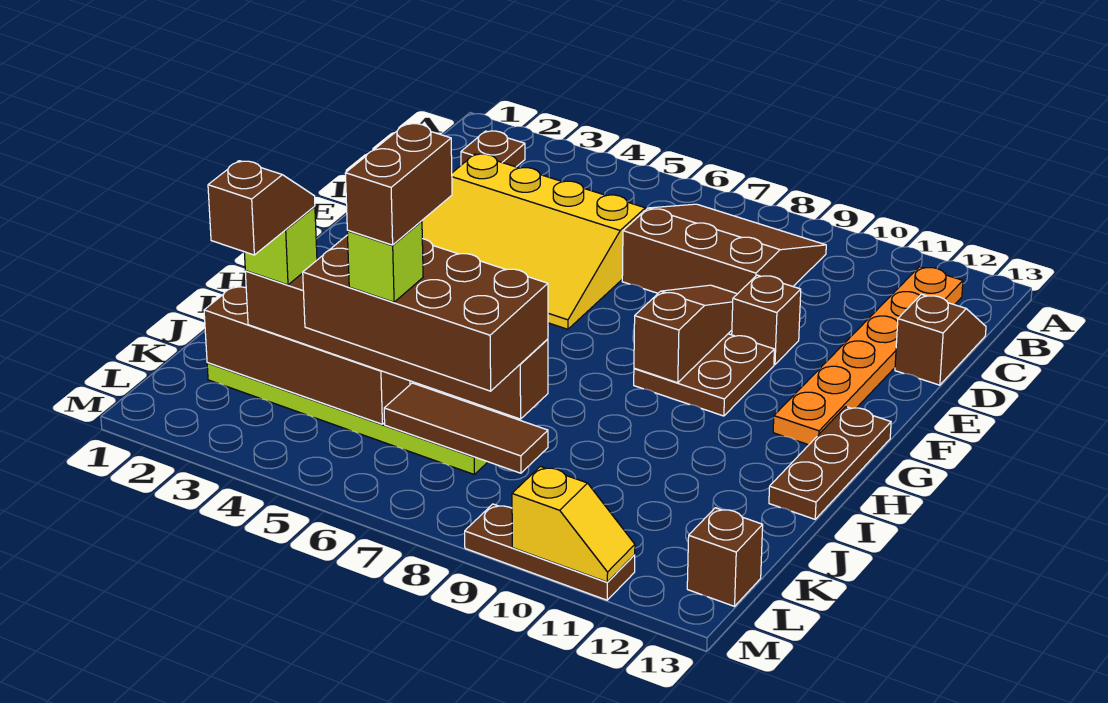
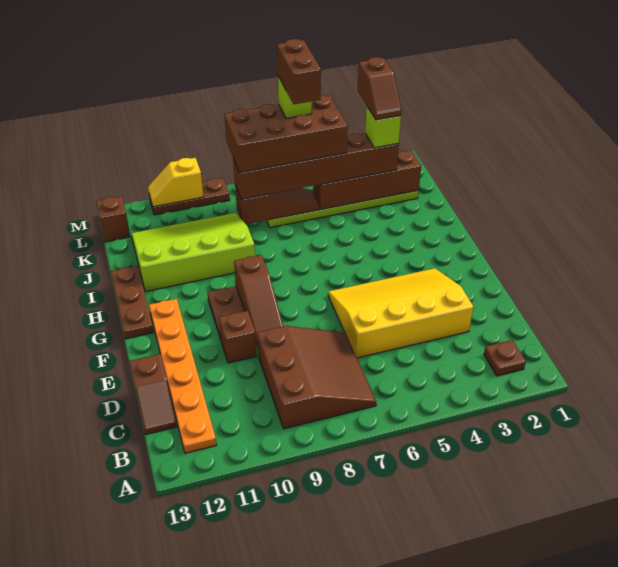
brown 3x3 slope [622,204,826,294] -> brown 3x3 slope turned to [257,326,376,429]
none -> lime 3x4 slope [131,213,255,291]
brown 1x3 tile [384,383,548,473] -> brown 1x3 slope [235,185,319,224]

